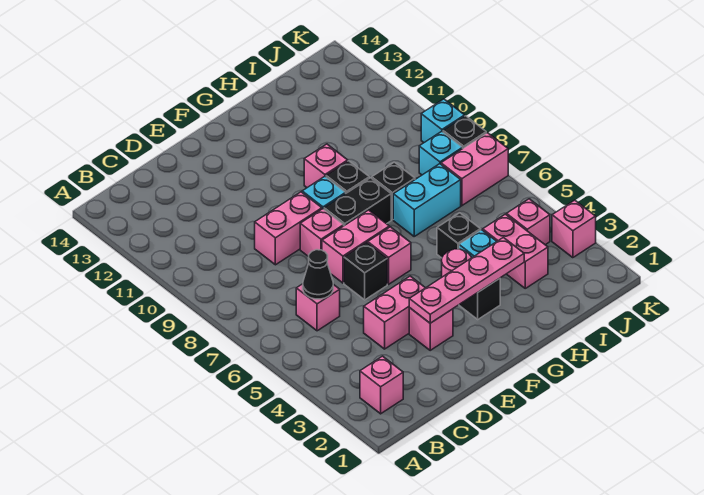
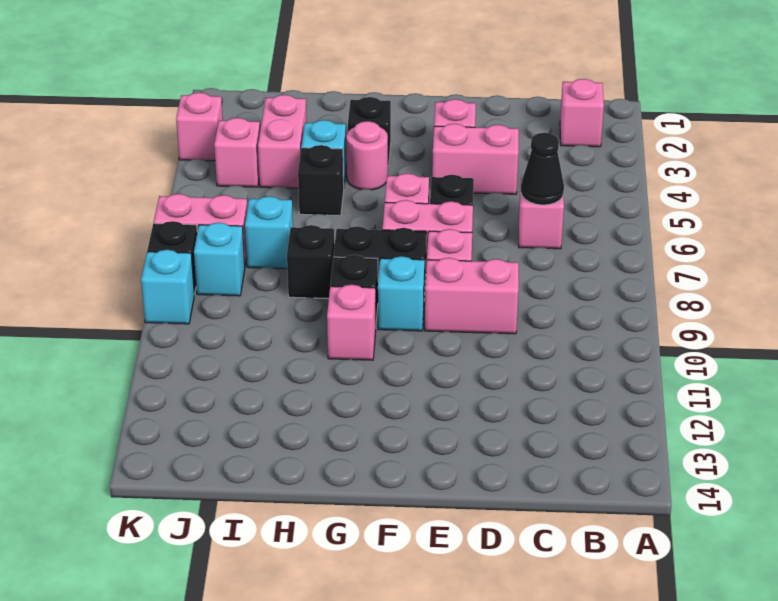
pink 1x4 plate [409,238,524,323] -> none
cyan 1x2 brick [393,164,461,236] -> cyan 1x1 brick [245,196,293,269]

